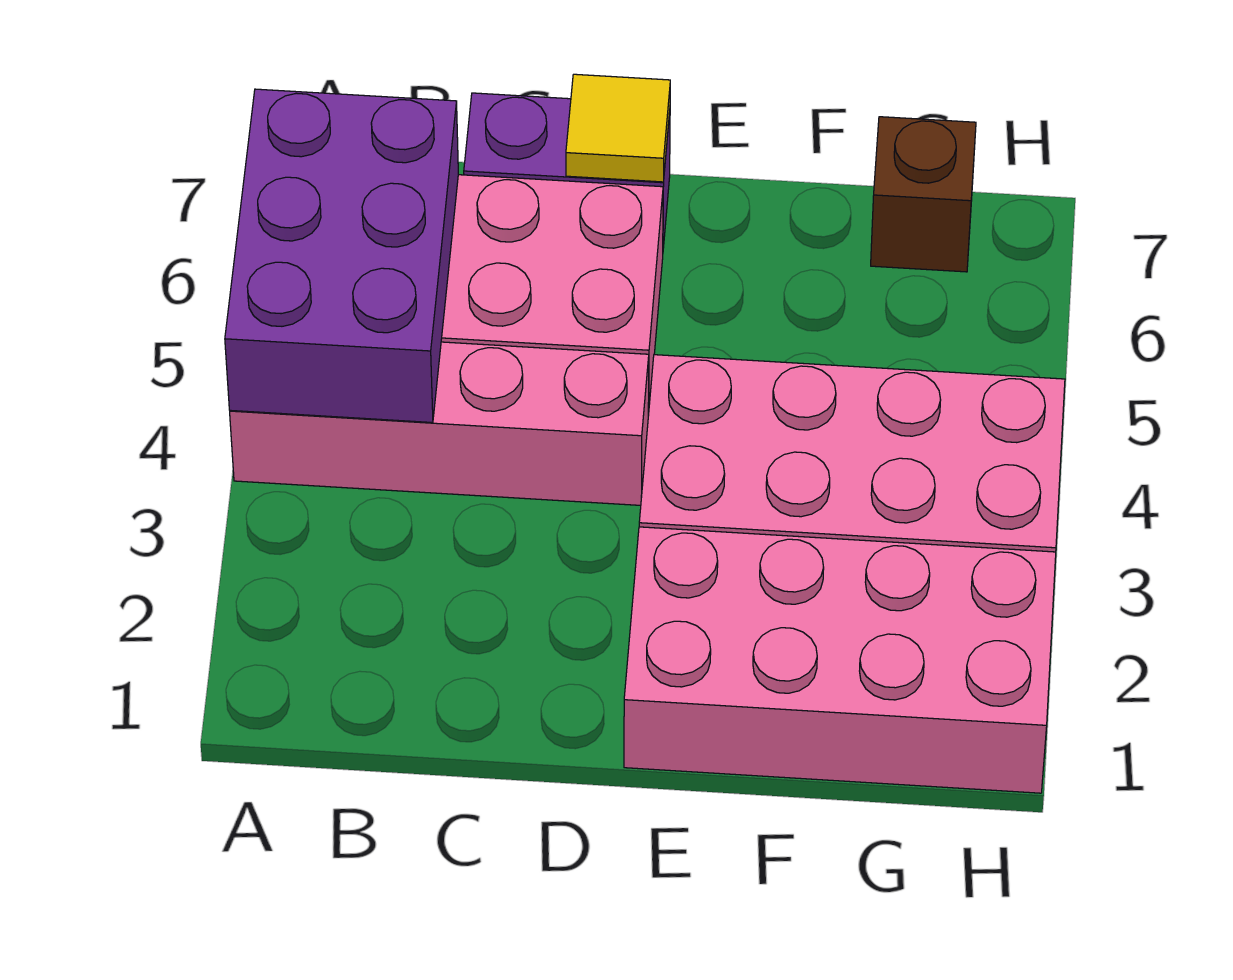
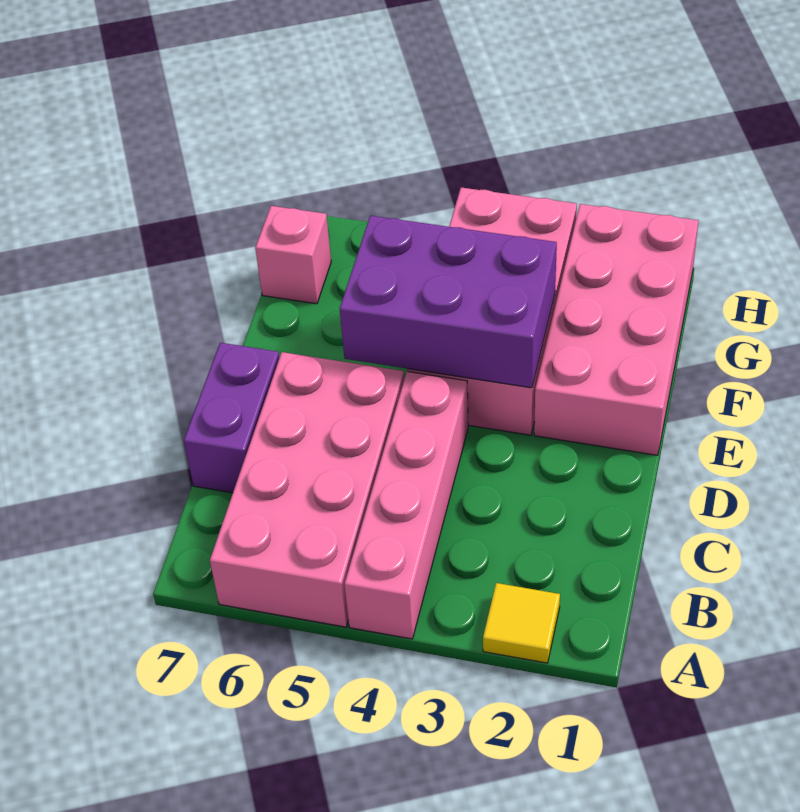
purple 2x3 brick [225,89,458,423] -> purple 2x3 brick moved to [340,216,557,388]
yellow 1x1 tile [566,74,670,182] -> yellow 1x1 tile moved to [483,583,560,663]
brown 1x1 brick [871,117,976,272] -> pink 1x1 brick [255,206,331,304]

